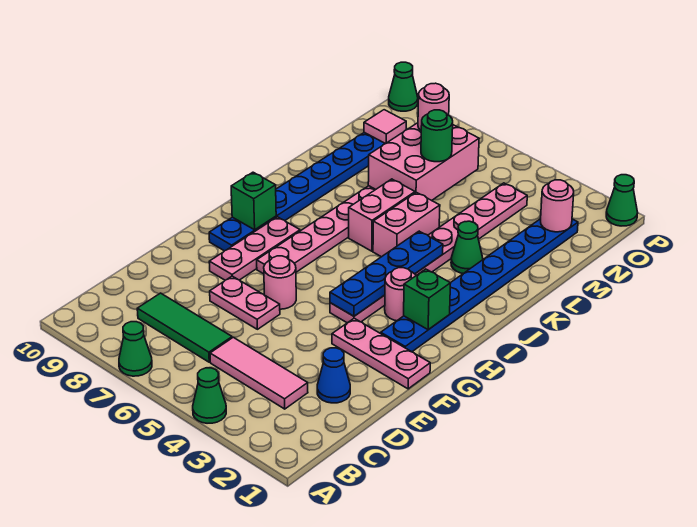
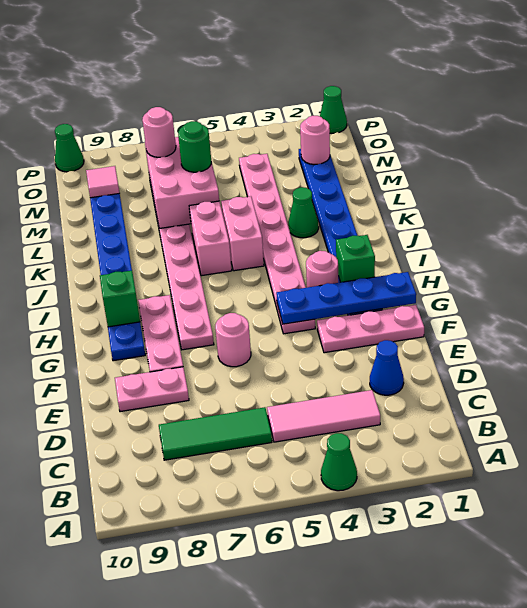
green 1x1 cone [119,322,152,376] -> none
pink 1x2 plate [210,276,280,329] -> pink 1x2 plate moved to [115,367,189,412]
blue 1x4 plate [330,231,443,316] -> blue 1x4 plate turned to [276,272,416,324]

